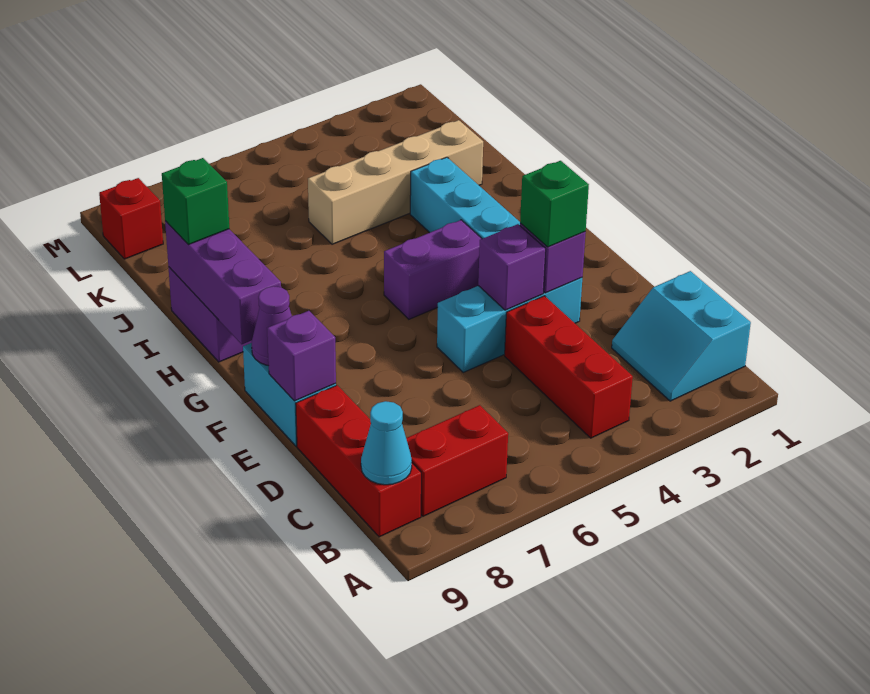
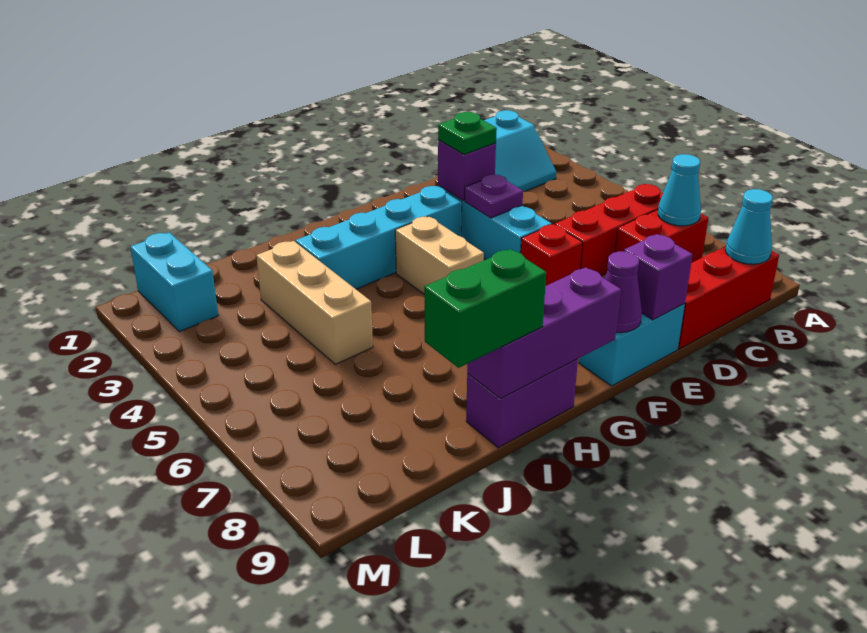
red 1x3 brick [505,296,633,438] -> red 1x3 brick moved to [555,184,663,276]
red 1x2 brick [406,405,508,516] -> red 1x2 brick turned to [615,210,708,263]
none -> cyan 1x1 cone [658,154,701,226]
green 1x1 brick [520,161,589,247] -> green 1x1 plate [438,112,497,155]
purple 1x1 brick [478,224,546,310] -> purple 1x1 plate [465,174,523,218]
purple 1x2 brick [384,220,482,319] -> tan 1x2 brick [395,216,484,294]
green 1x1 brick [162,158,229,245] -> green 1x2 brick [424,249,546,368]
tan 1x4 brick [308,120,483,244] -> tan 1x3 brick [256,241,373,364]
none -> cyan 1x2 brick [130,233,218,332]
red 1x1 brick [99,178,163,259] -> red 1x1 brick moved to [521,224,583,286]

